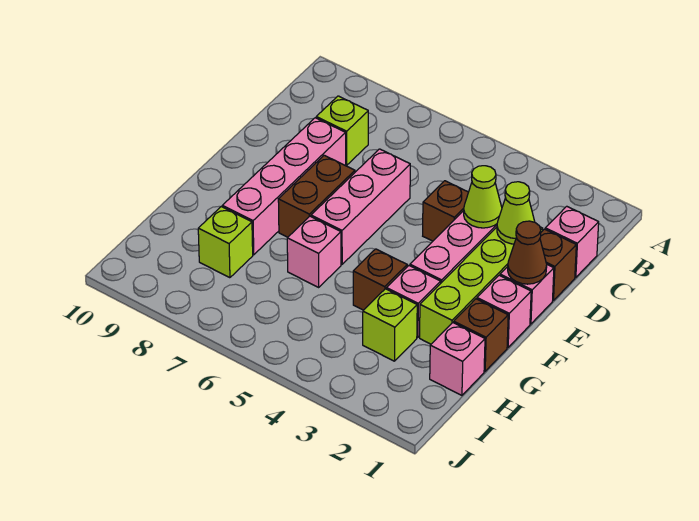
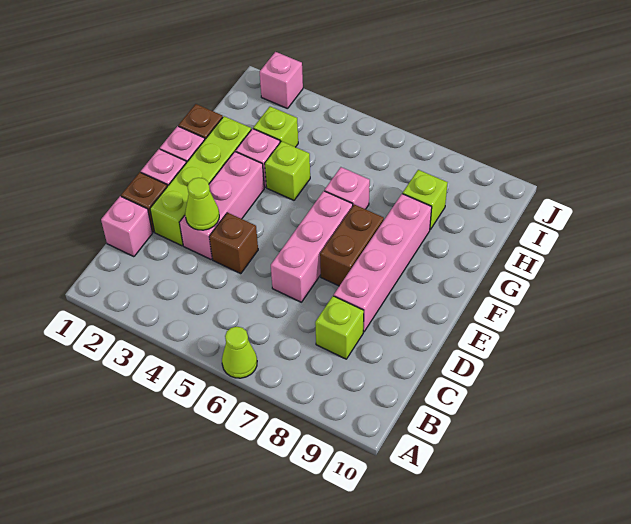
lime 1x1 cone [497,182,535,244] -> lime 1x1 cone moved to [222,327,257,378]
brown 1x1 cone [508,221,547,284] -> none
brown 1x1 brick [353,249,407,310] -> lime 1x1 brick [265,141,310,200]
pink 1x1 brick [430,323,485,395] -> pink 1x1 brick moved to [260,52,303,109]

